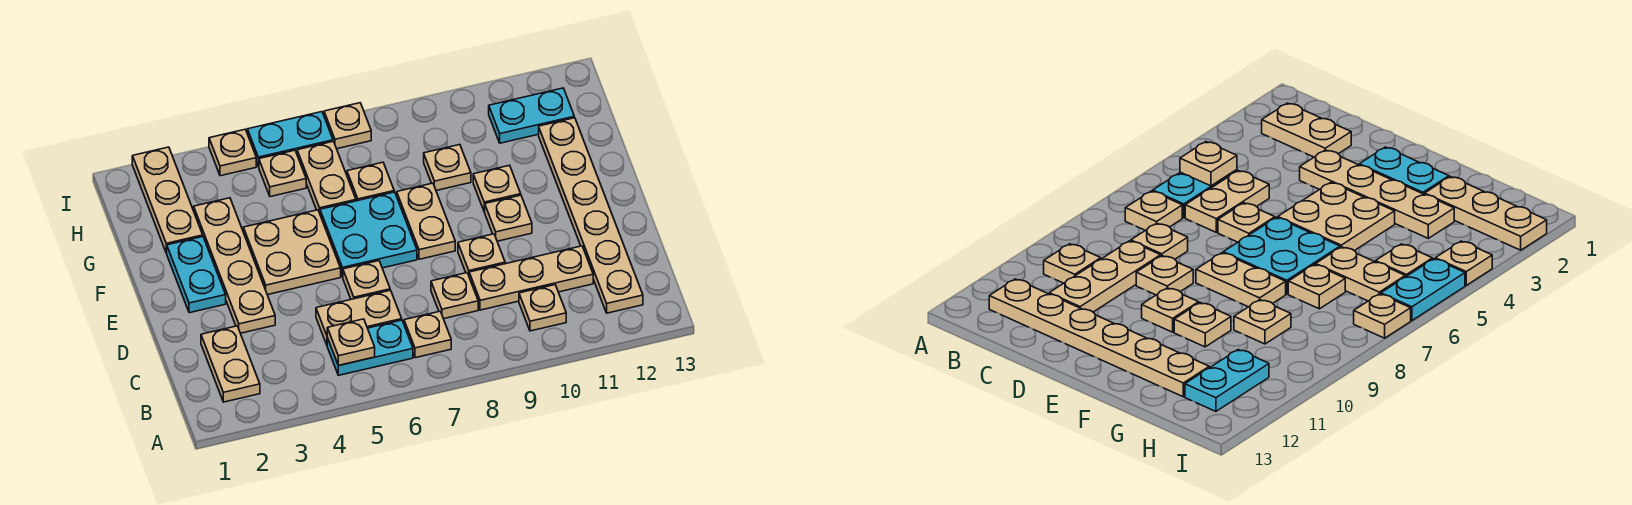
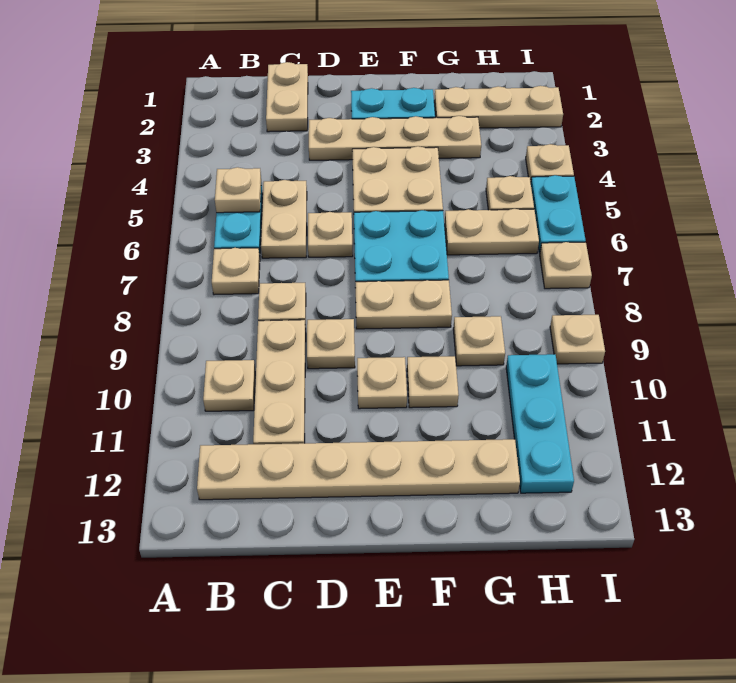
tan 1x2 plate [201,326,260,402] -> tan 1x2 plate turned to [266,62,308,132]
tan 1x1 plate [347,162,394,201] -> tan 1x1 plate moved to [550,315,605,364]
cyan 1x2 plate [489,88,574,143] -> cyan 1x3 plate [506,354,574,493]

